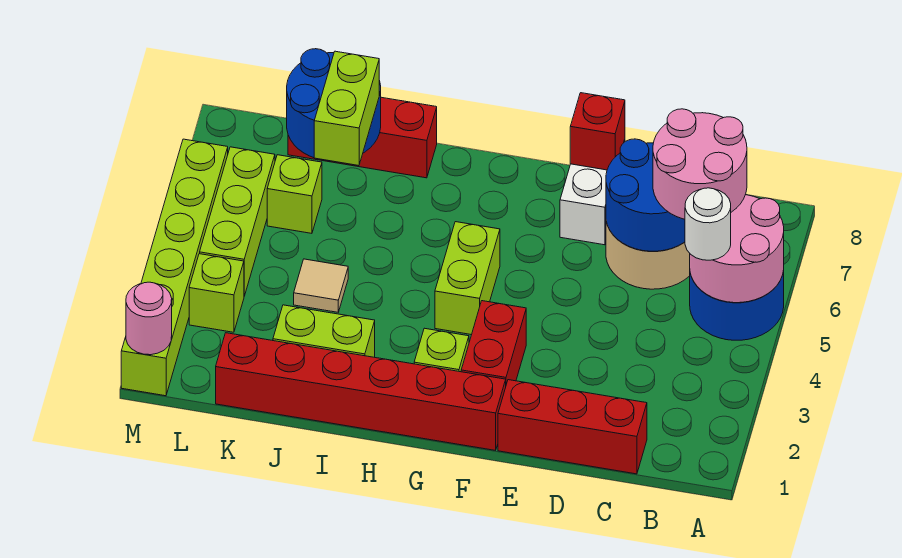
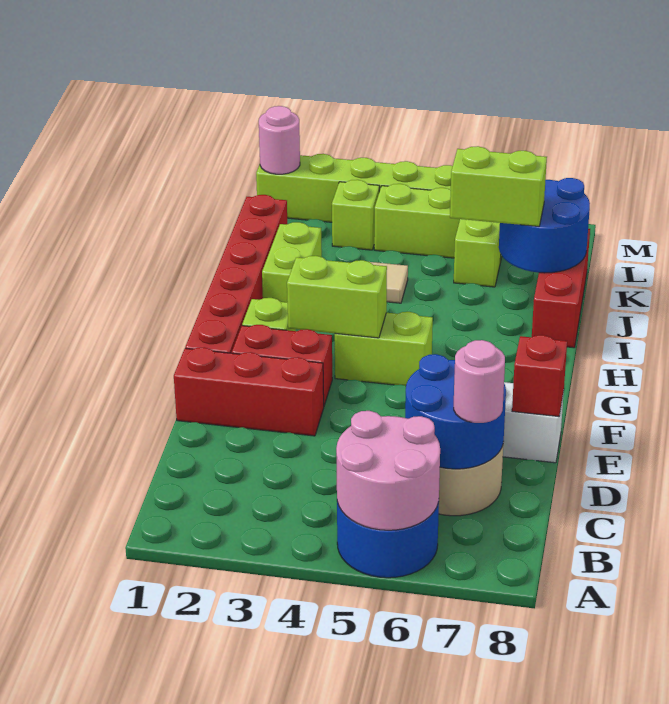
white 1x1 round brick [685,188,731,260] -> none
pink 2x2 round brick [653,109,747,219] -> pink 1x1 round brick [454,340,505,423]
red 1x3 brick [498,380,647,474] -> red 1x3 brick turned to [174,347,324,436]
none -> lime 1x2 brick [287,256,387,338]

